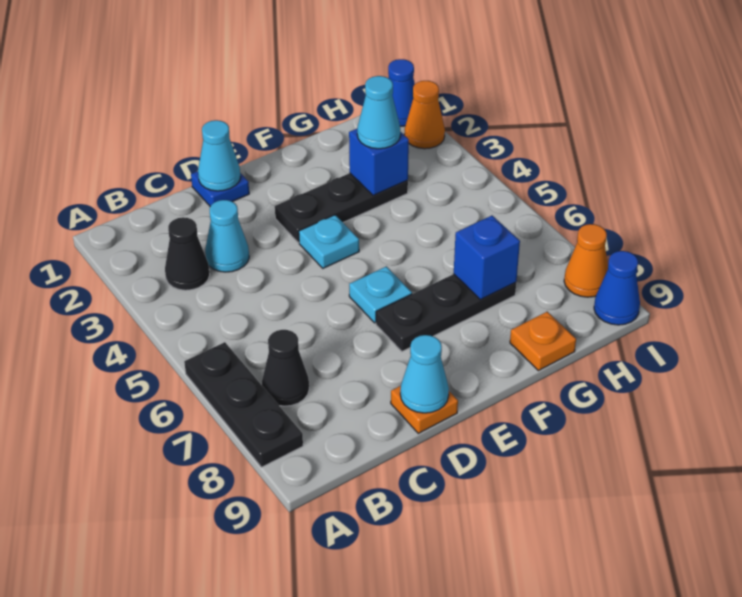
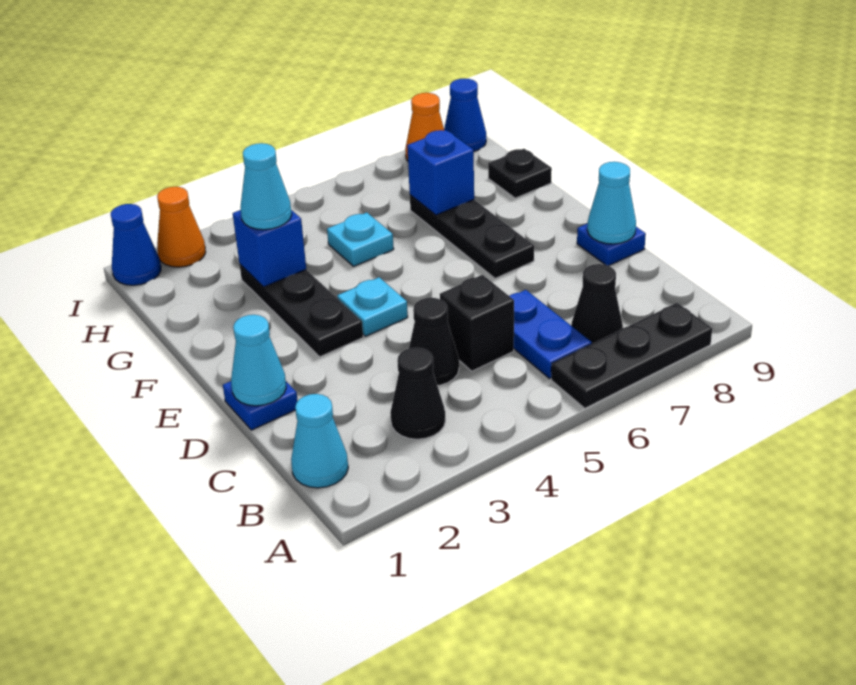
none -> blue 1x2 plate [510,290,592,379]
cyan 1x1 cone [205,200,249,272] -> cyan 1x1 cone moved to [291,394,348,488]
none -> black 1x1 cone [409,298,459,386]
none -> black 1x1 brick [440,275,514,371]
orange 1x1 plate [391,386,458,433] -> blue 1x1 plate [577,223,646,266]
cyan 1x1 plate [349,266,412,323] -> cyan 1x1 plate moved to [327,212,394,266]
orange 1x1 plate [510,312,576,371] -> black 1x1 plate [488,149,552,198]

